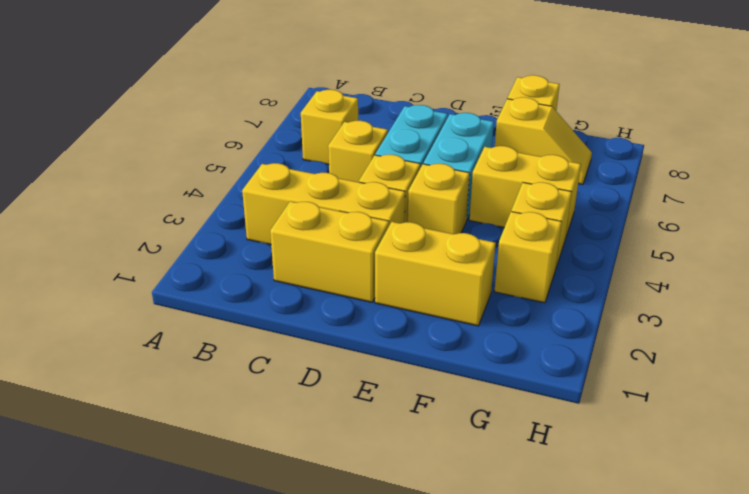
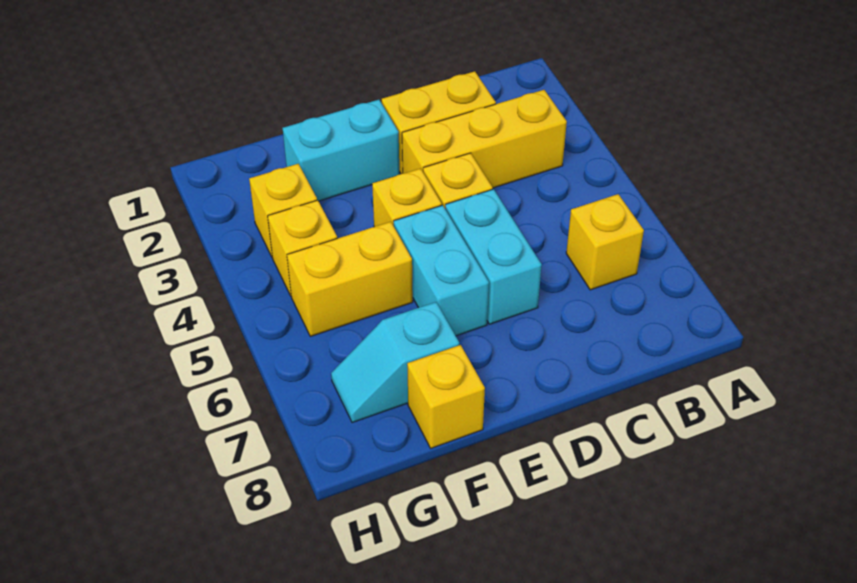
yellow 1x1 brick [328,121,388,182] -> none
yellow 1x2 brick [375,222,496,326] -> cyan 1x2 brick [283,100,399,201]
yellow 1x2 slope [495,97,592,184] -> cyan 1x2 slope [331,302,459,423]

